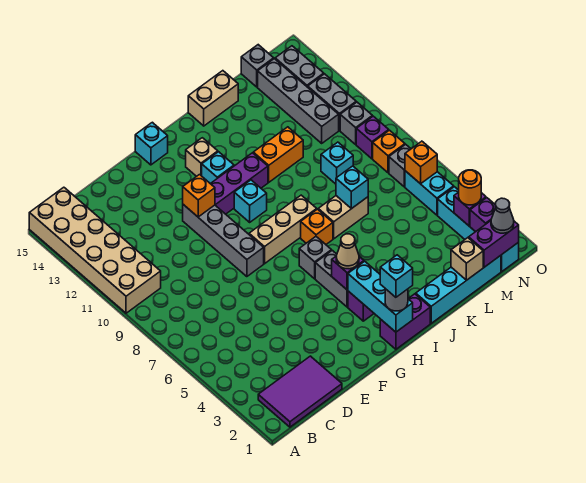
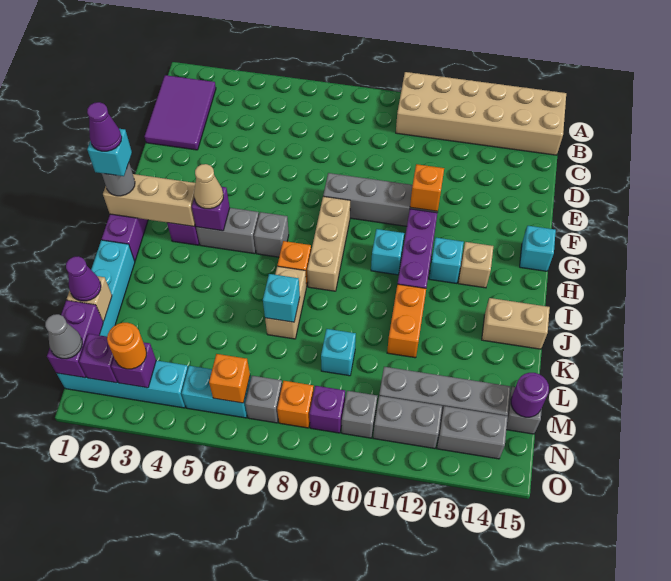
cyan 1x3 brick [348,261,413,332] -> tan 1x3 brick [103,174,195,226]
none -> purple 1x1 cone [87,102,122,151]
tan 1x2 brick [188,71,238,126] -> tan 1x2 brick turned to [482,298,550,349]
none -> purple 1x1 cone [66,256,101,301]
none -> purple 1x1 round brick [511,373,549,417]

